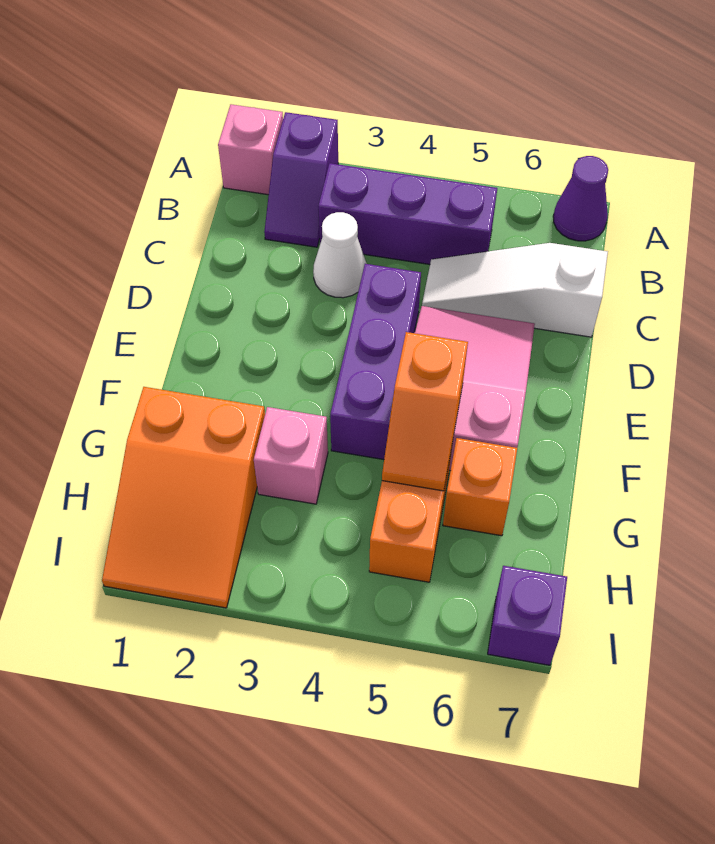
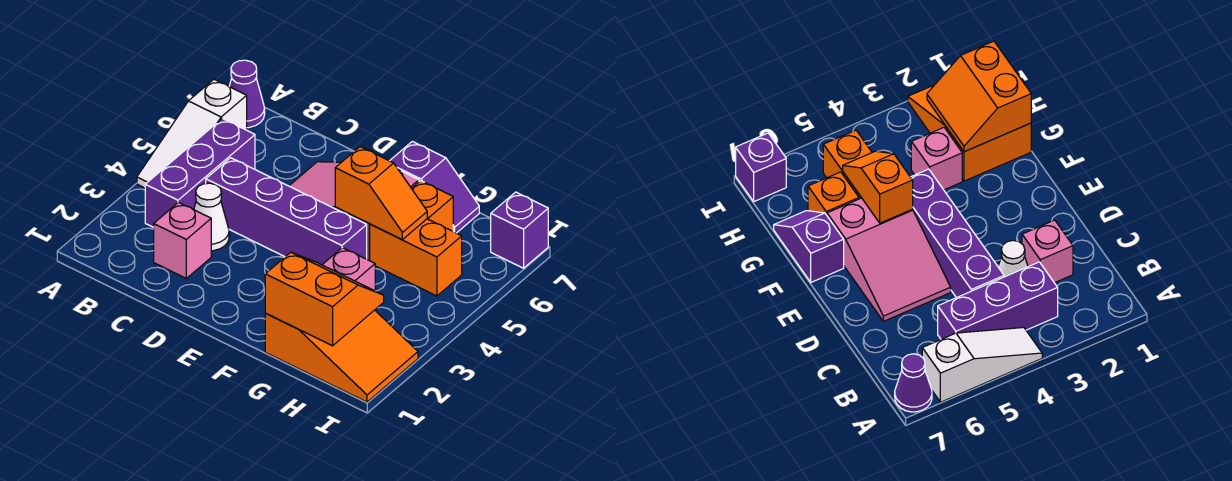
pink 1x1 brick [218,104,283,195] -> pink 1x1 brick moved to [154,202,211,278]
purple 1x2 slope [264,112,338,247] -> purple 1x2 slope moved to [390,141,479,233]
white 1x3 slope [422,243,608,337] -> white 1x3 slope moved to [137,80,247,188]
purple 1x3 brick [330,264,421,460] -> purple 1x4 brick [206,158,367,265]
none -> orange 2x2 slope [265,252,384,346]

